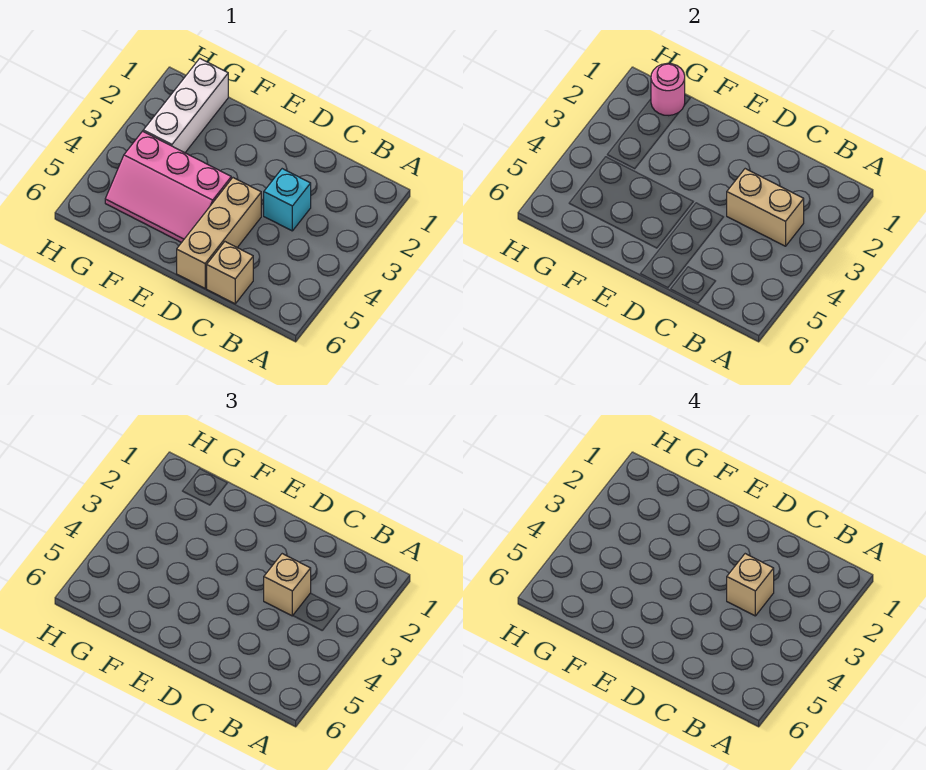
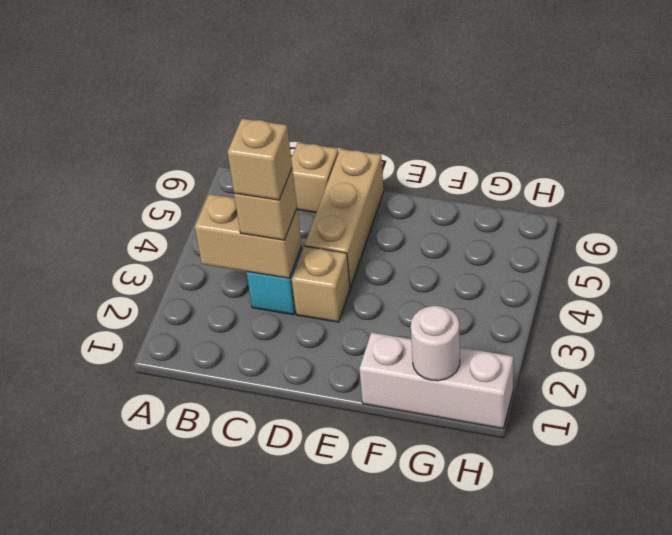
none -> tan 1x1 brick [292,246,350,322]
pink 2x3 slope [105,131,231,243] -> none
white 1x3 brick [143,58,228,153] -> white 1x3 brick turned to [359,332,513,429]
pink 1x1 round brick [651,64,685,116] -> white 1x1 round brick [411,306,460,381]

